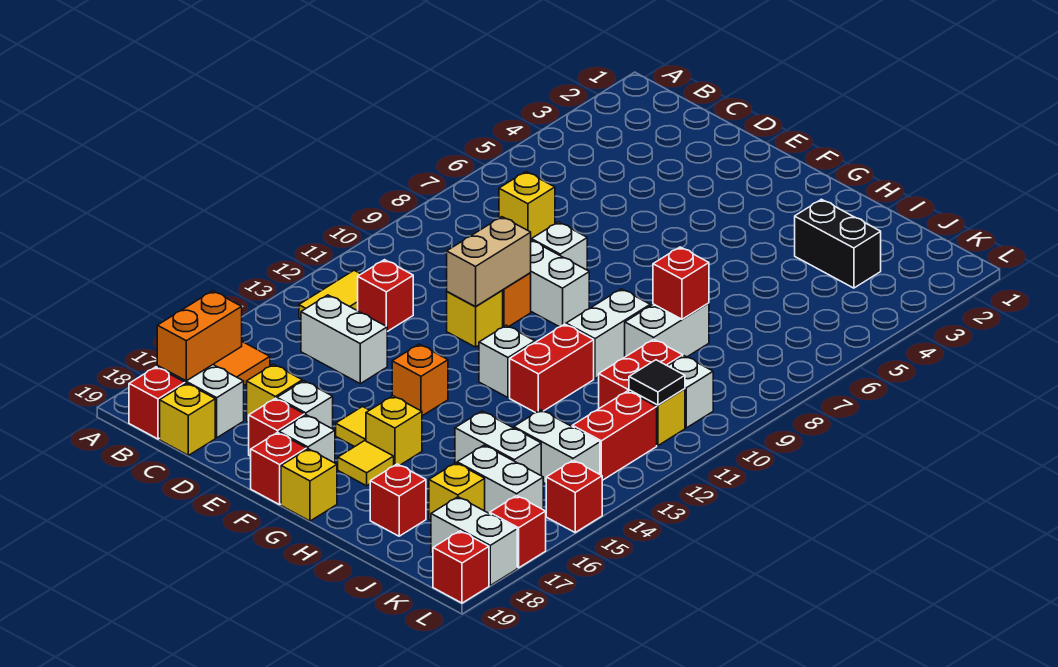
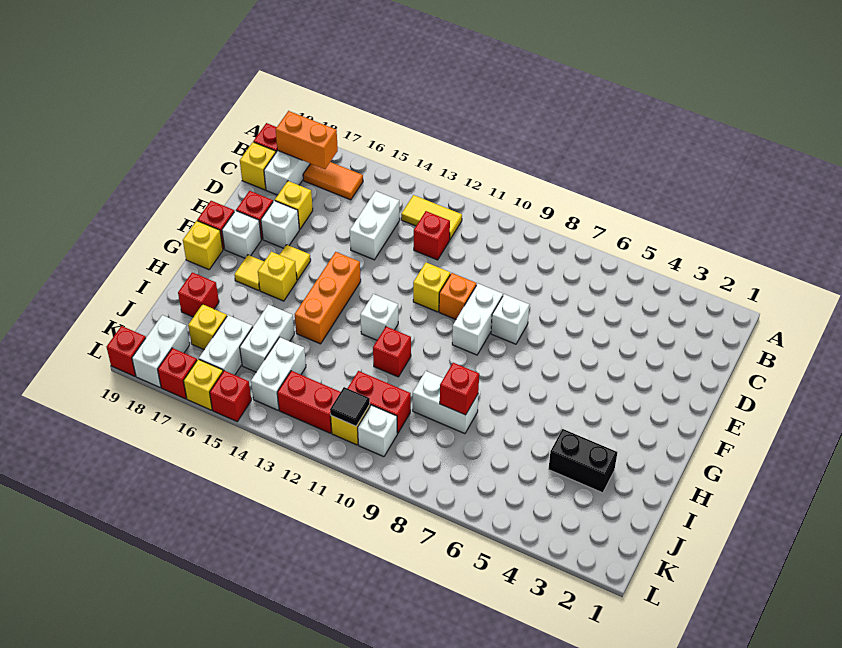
yellow 1x1 brick [499,172,555,239] -> yellow 1x1 brick moved to [184,359,223,410]
tan 1x2 brick [447,217,531,307] -> none
orange 1x1 brick [392,344,448,416] -> orange 1x3 brick [295,252,361,344]
white 1x2 brick [566,289,650,379] -> none
red 1x2 brick [510,324,594,413] -> red 1x1 brick [373,327,411,377]
black 1x2 brick [795,199,881,288] -> black 1x2 brick turned to [549,429,617,493]

